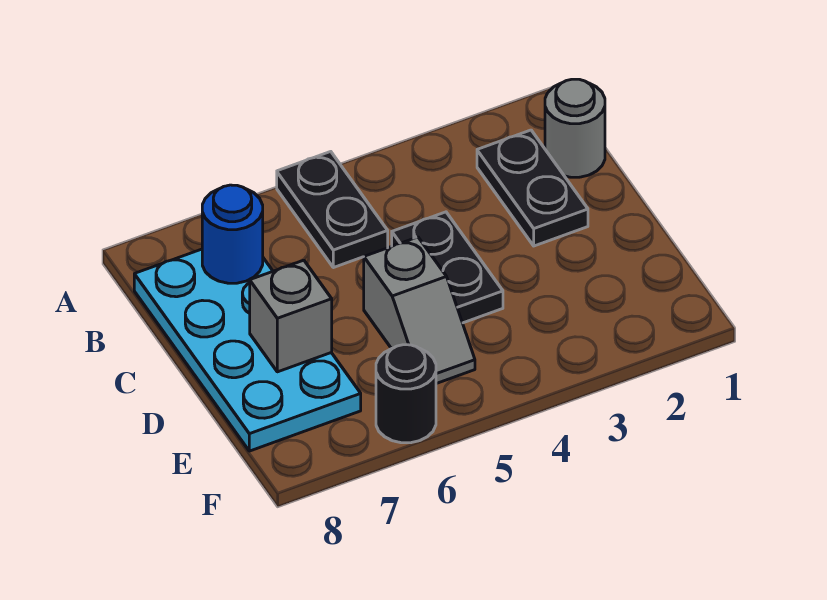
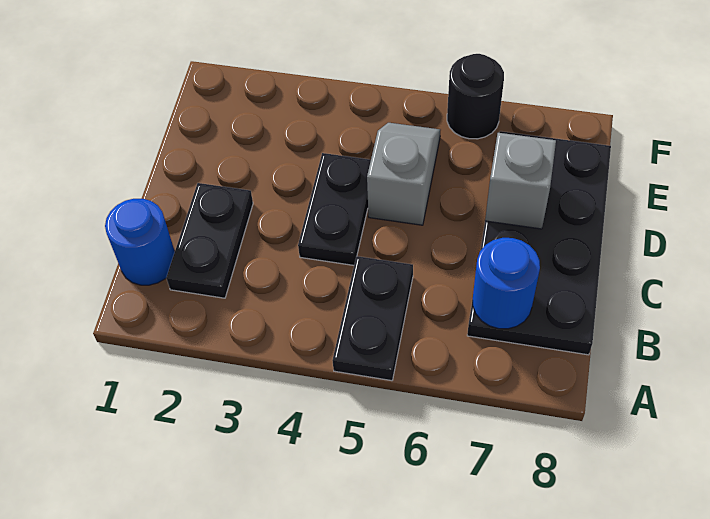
grey 1x1 round brick [545,79,605,177] -> blue 1x1 round brick [105,199,175,285]
cyan 2x4 plate [134,249,361,451] -> black 2x4 plate [467,131,611,355]

